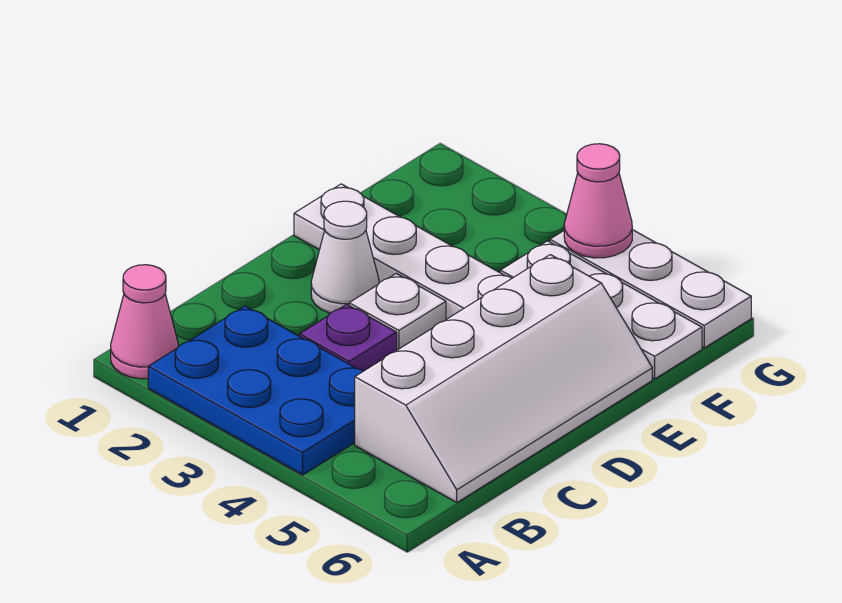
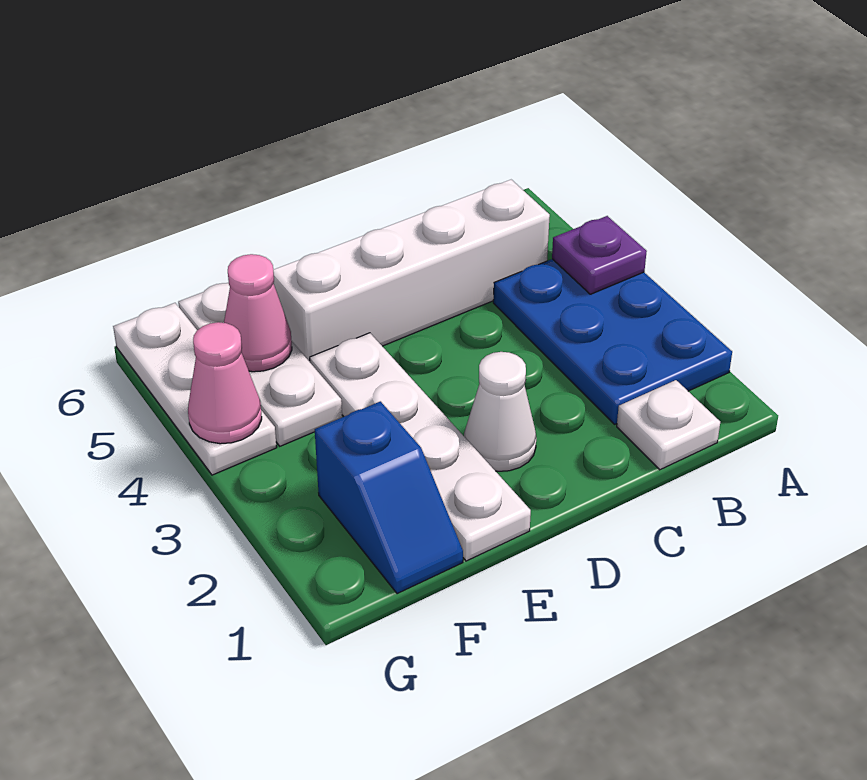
pink 1x1 cone [111,265,178,379] -> pink 1x1 cone moved to [224,254,292,372]
purple 1x1 plate [300,304,397,371] -> purple 1x1 plate moved to [552,216,647,294]
white 1x1 plate [349,273,446,350] -> white 1x1 plate moved to [617,380,720,470]
none -> blue 1x2 slope [315,401,463,594]

